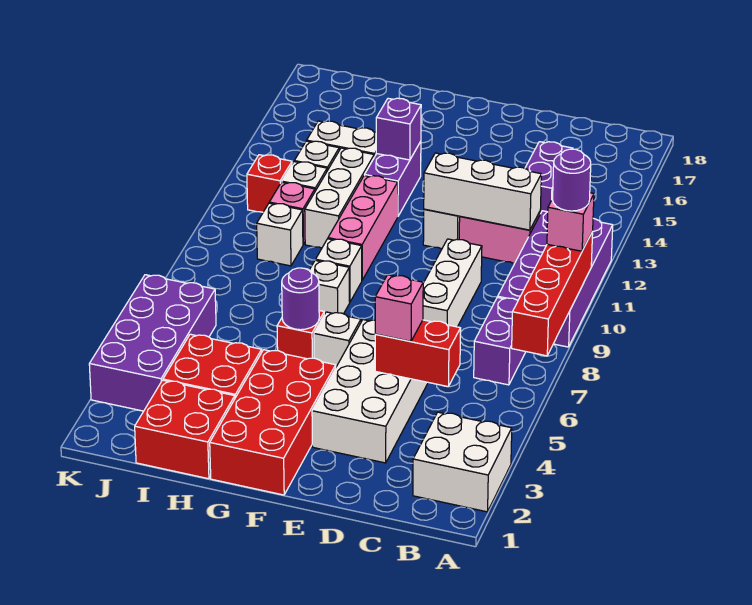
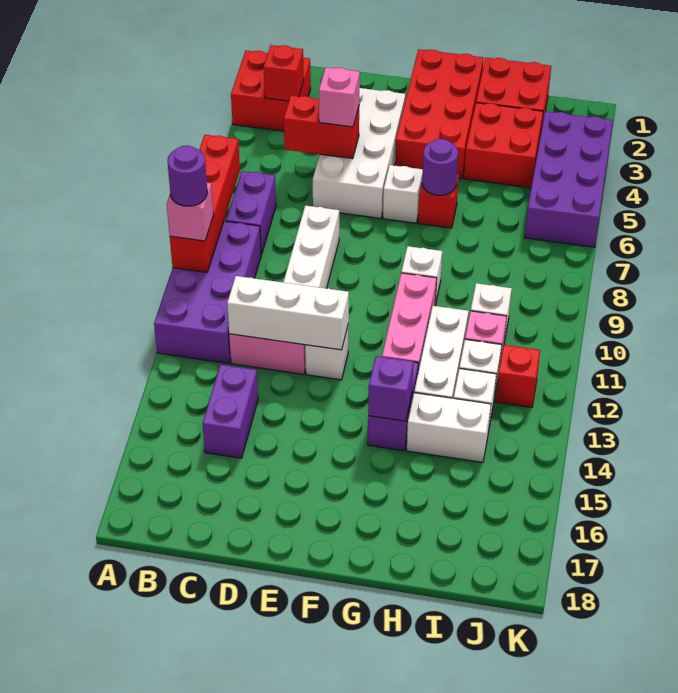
white 2x2 brick [413,412,512,512] -> red 2x2 brick [231,51,311,131]
none -> red 1x1 brick [264,45,304,101]
white 1x1 brick [309,260,350,314] -> none

